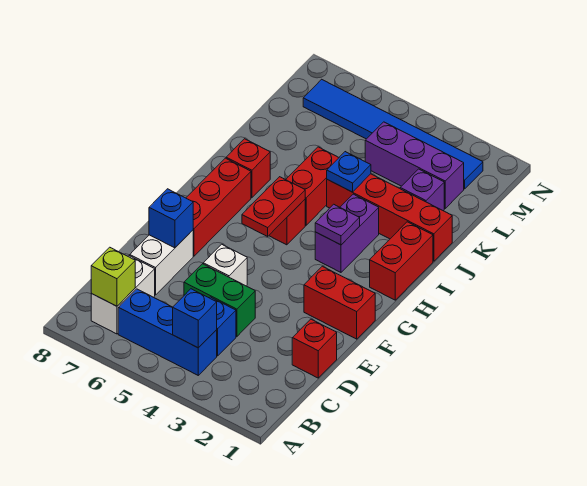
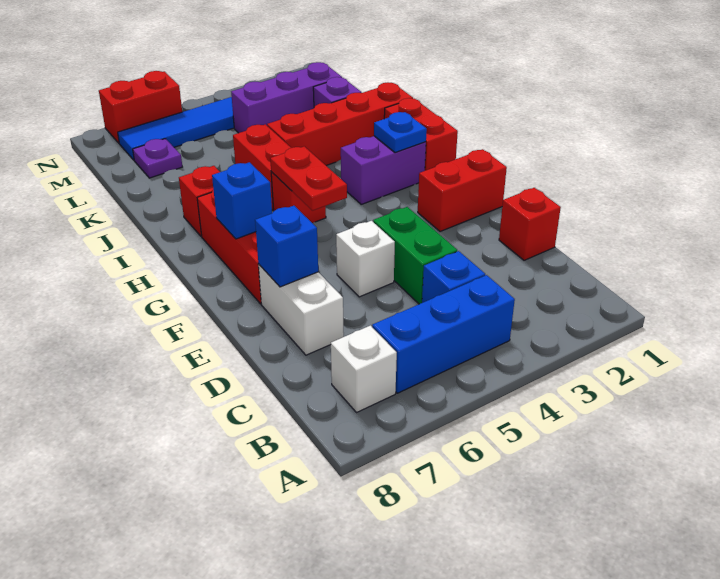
blue 1x1 brick [173,289,217,348] -> blue 1x1 brick moved to [212,162,272,239]
white 1x2 brick [91,256,155,334] -> white 1x1 brick [331,325,397,413]
lime 1x1 brick [91,247,135,306] -> none
green 1x2 brick [184,264,255,337] -> green 1x2 brick turned to [373,207,457,304]
purple 1x2 brick [315,194,379,272] -> purple 1x2 brick turned to [341,136,426,204]
purple 1x1 plate [315,204,360,245] -> purple 1x1 plate moved to [133,139,182,178]
blue 1x1 plate [327,152,371,192] -> blue 1x1 plate moved to [374,112,427,153]
none -> red 1x2 brick [99,71,182,143]

